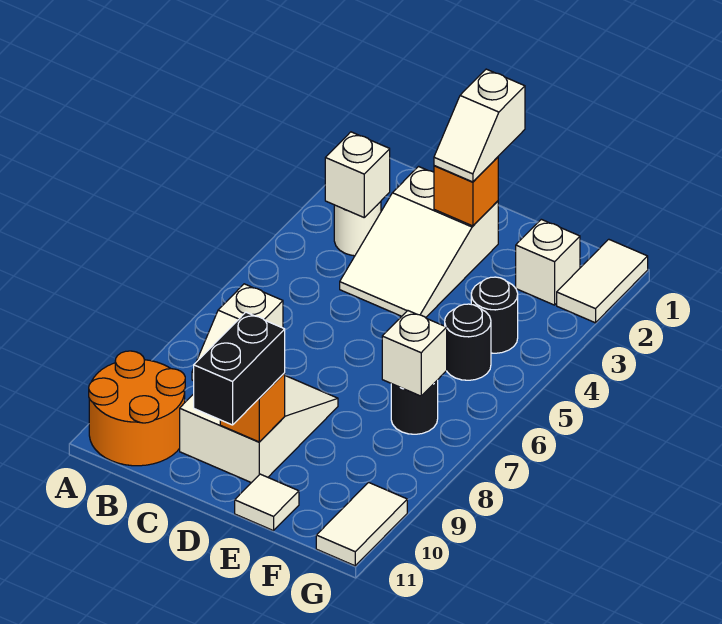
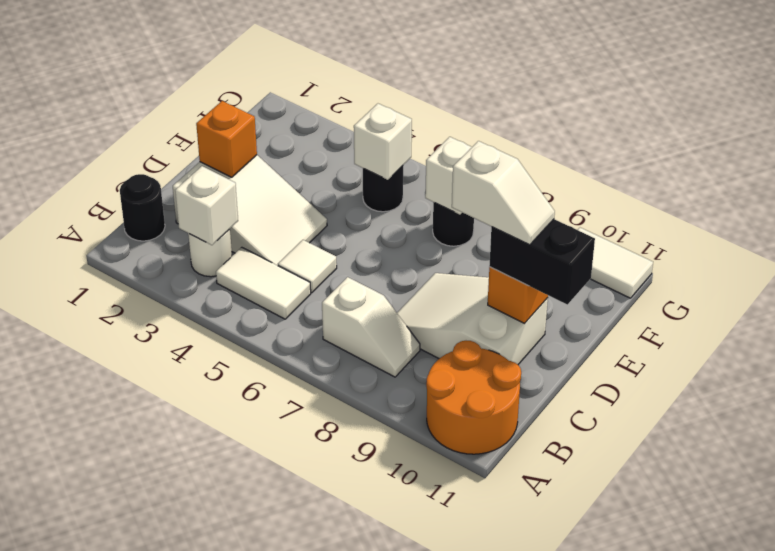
white 1x2 slope [434,69,525,182] -> white 1x2 slope moved to [452,141,555,245]
white 1x1 tile [235,474,299,531] -> white 1x1 tile moved to [278,240,337,293]
white 1x1 brick [516,219,580,305] -> white 1x1 brick moved to [354,104,412,180]
black 1x1 round brick [471,277,518,353] -> black 1x1 round brick moved to [120,174,165,241]
white 1x2 tile [557,239,648,323] -> white 1x2 tile moved to [216,247,311,319]

